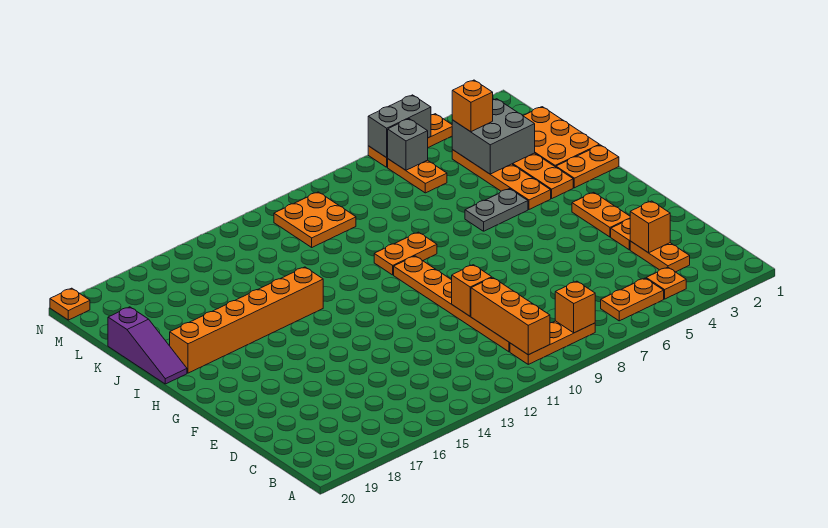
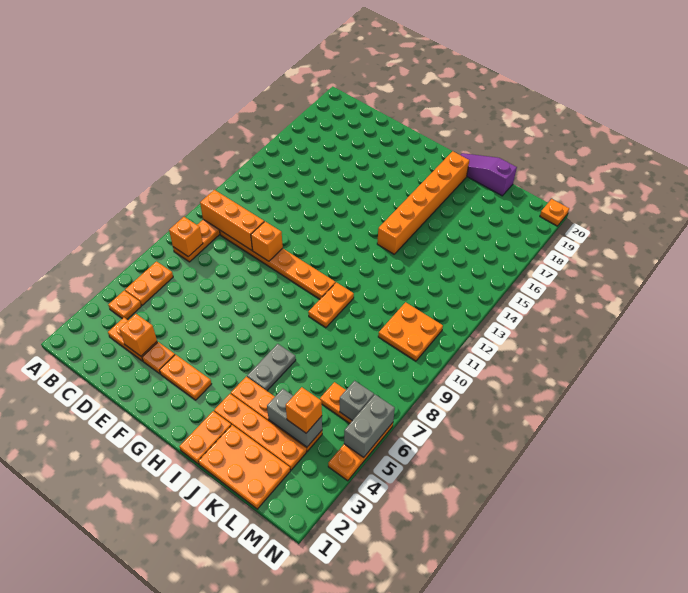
grey 2x2 brick [452,99,535,174] -> grey 1x2 brick [267,389,322,447]

